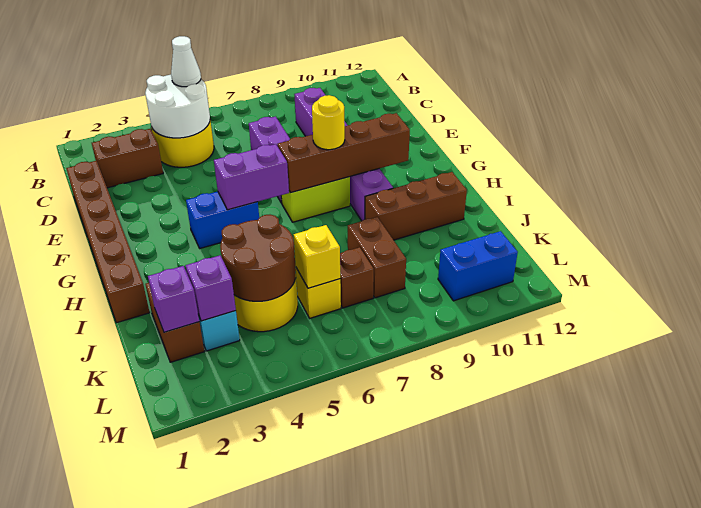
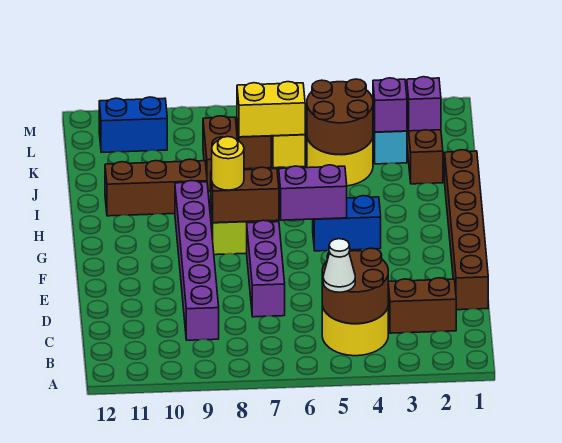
white 2x2 round brick [145,75,210,138] -> brown 2x2 round brick [322,248,388,324]
brown 1x4 brick [278,113,410,192] -> brown 1x2 brick [211,167,279,223]
yellow 1x1 brick [294,225,340,288] -> yellow 1x2 brick [237,82,305,137]

